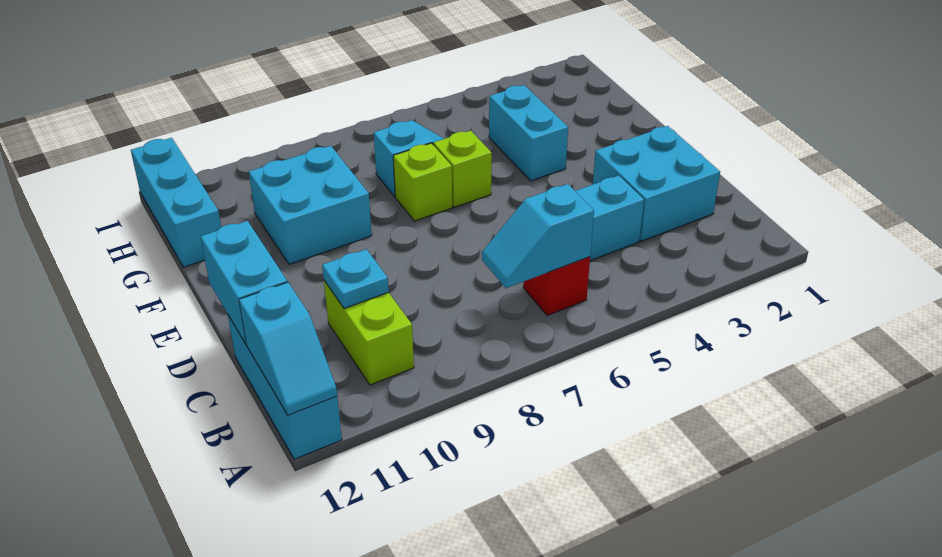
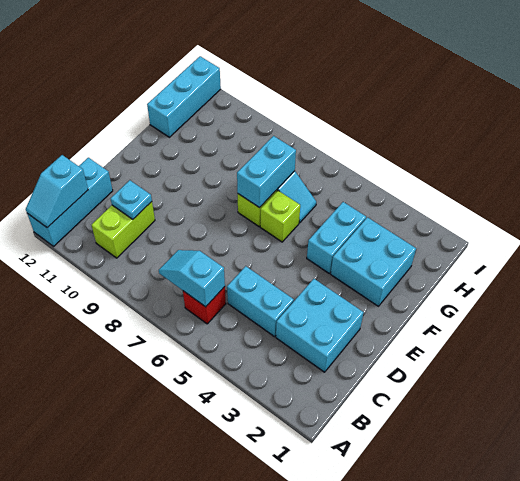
cyan 1x2 brick [201,221,287,344] -> cyan 1x2 brick moved to [237,136,296,208]
cyan 2x2 brick [249,146,372,264] -> cyan 2x2 brick moved to [331,217,416,306]

